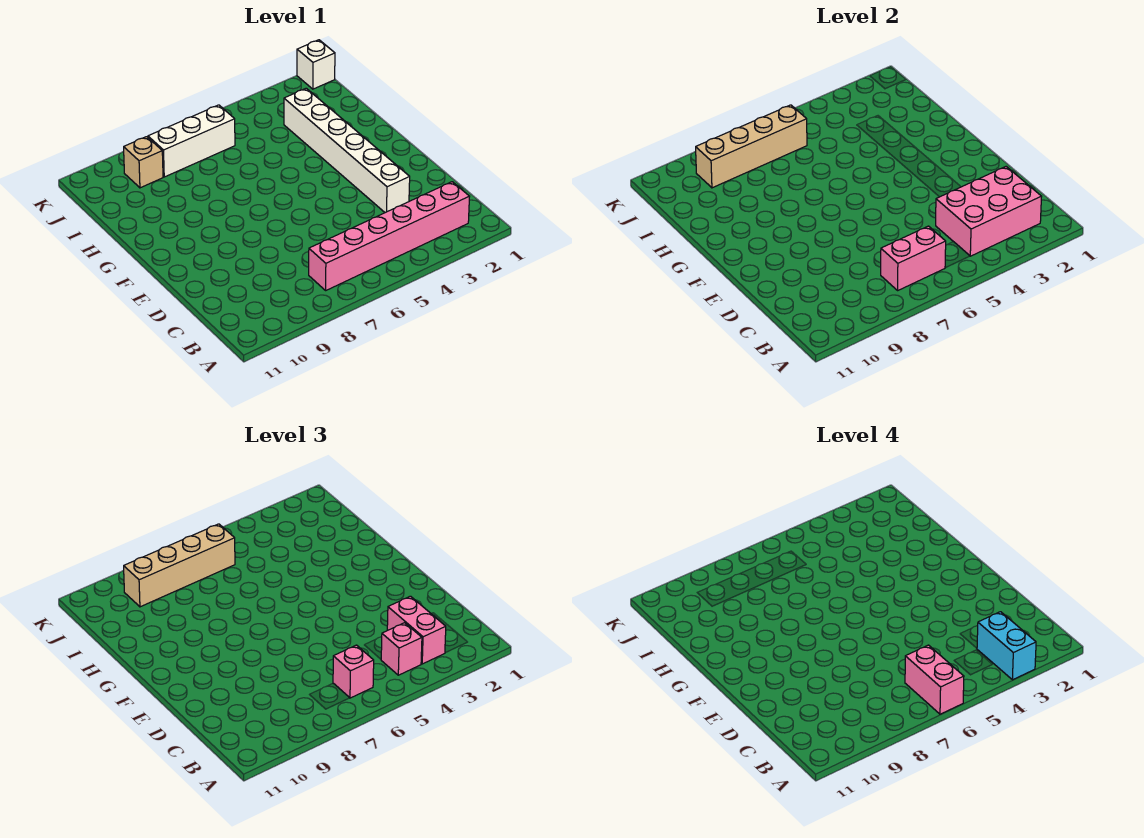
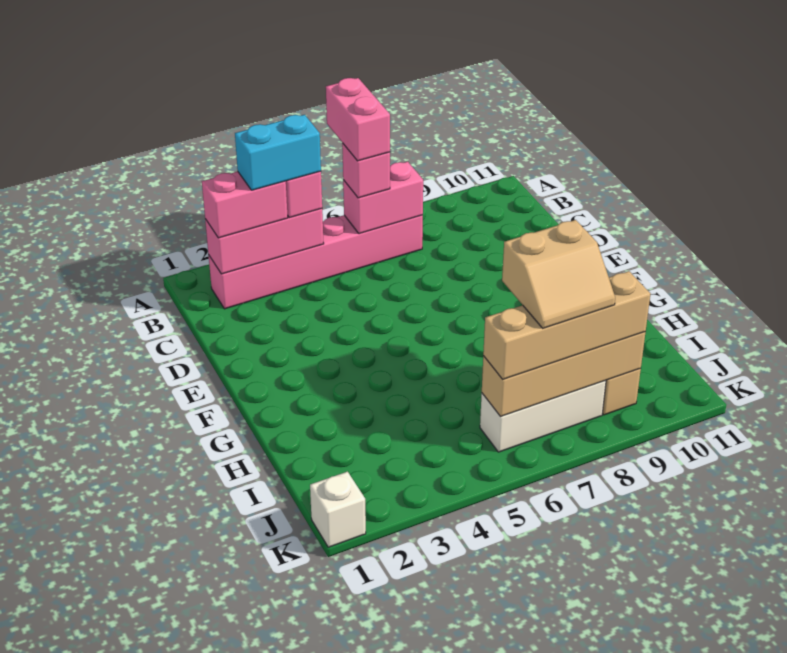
cyan 1x2 brick [977,612,1036,680] -> cyan 1x2 brick turned to [235,115,321,190]
pink 2x3 brick [936,167,1042,256] -> pink 1x3 brick [205,208,324,274]
pink 1x2 brick [387,596,446,664] -> pink 1x2 brick turned to [202,172,288,238]
white 1x6 brick [284,88,410,213] -> none
none -> tan 2x2 slope [502,220,615,328]

